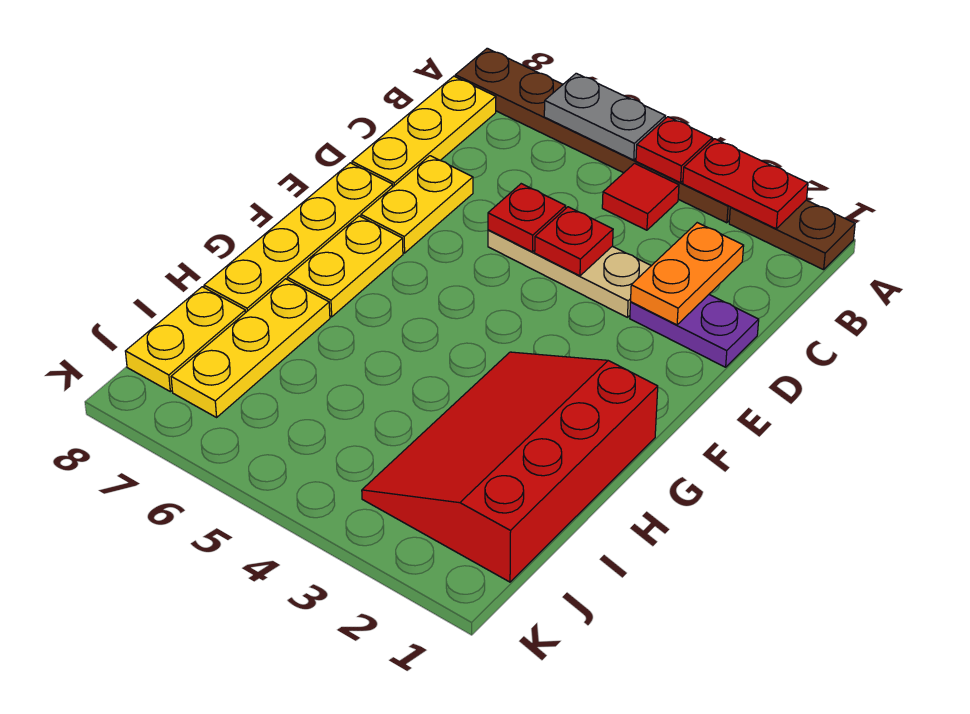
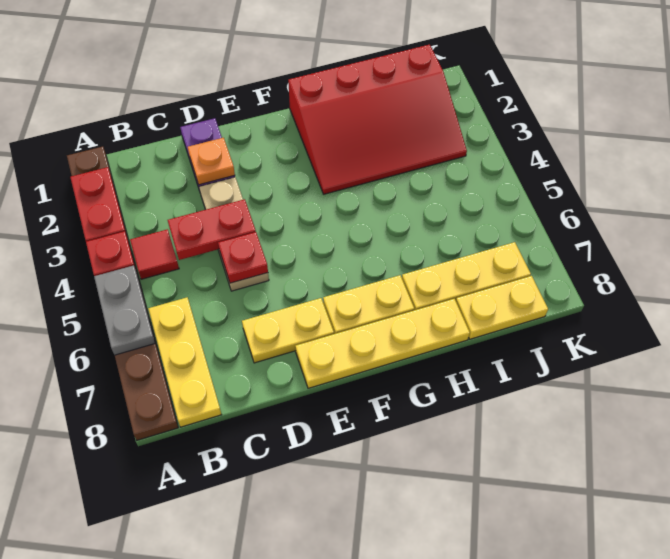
yellow 1x3 plate [352,76,496,187] -> yellow 1x3 plate turned to [148,298,222,427]
orange 1x2 plate [631,223,744,325] -> orange 1x1 plate [188,138,235,185]
red 1x1 plate [535,207,613,276] -> red 1x2 plate [168,199,256,260]

